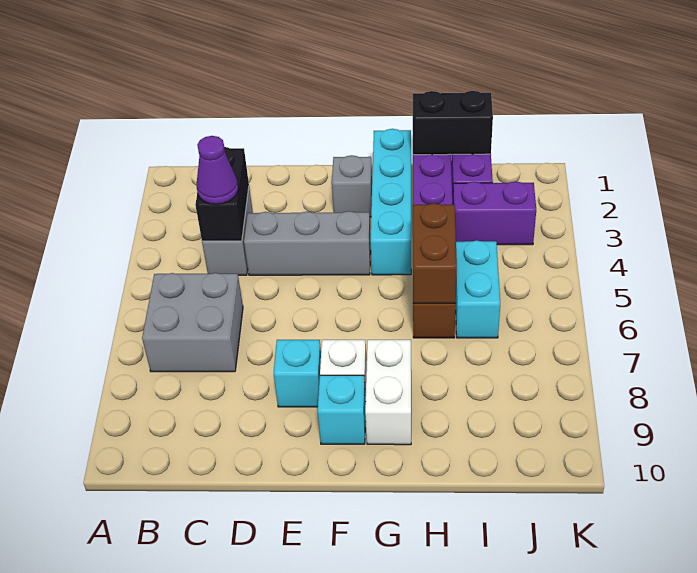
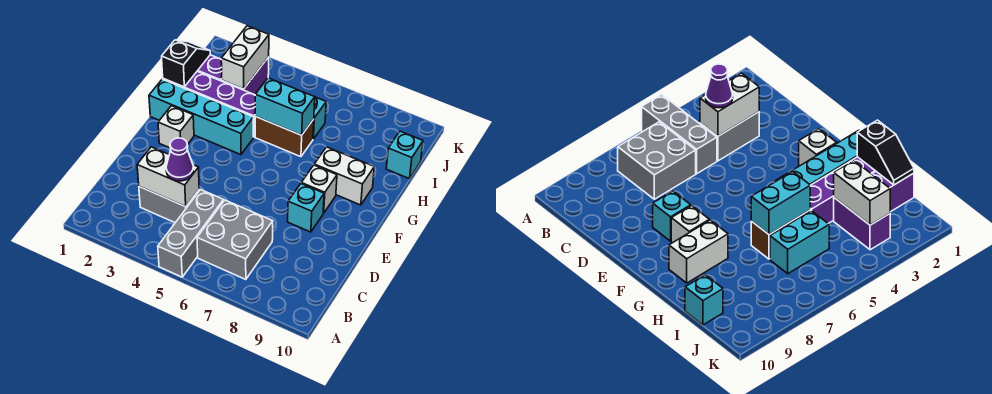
black 1x2 brick [195,147,249,241] -> white 1x2 brick [137,147,199,207]
grey 1x3 brick [244,211,371,275] -> grey 1x3 brick moved to [158,190,224,277]
grey 1x1 brick [332,155,372,217] -> white 1x1 brick [158,106,194,148]
cyan 1x1 brick [318,375,366,444] -> cyan 1x1 brick moved to [386,131,423,179]
black 1x2 brick [413,91,493,155] -> black 1x2 slope [162,40,210,87]
brown 1x2 brick [413,203,457,303] -> cyan 1x2 brick [255,78,315,135]
none -> white 1x2 brick [221,26,269,89]

